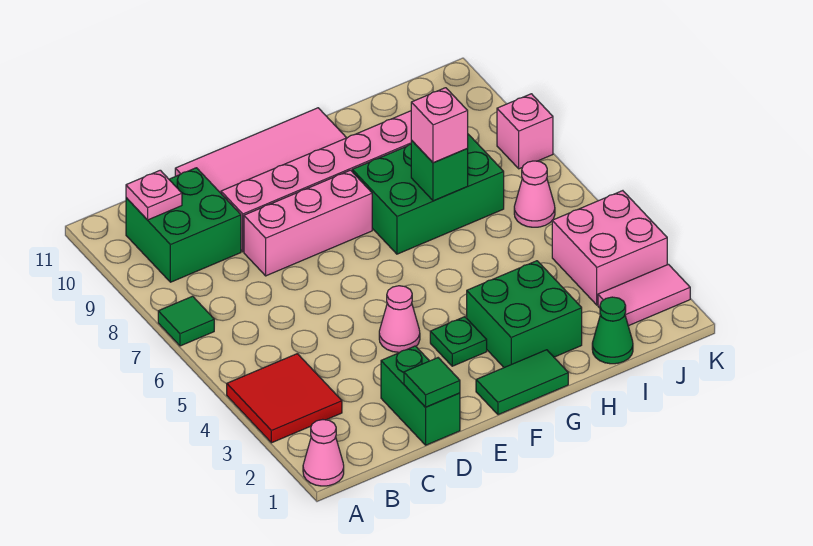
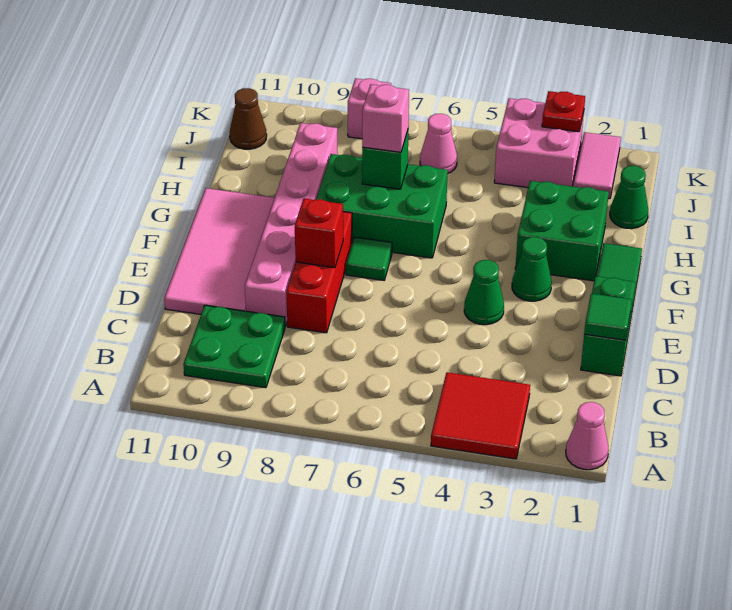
green 1x1 tile [158,296,214,346] -> green 1x1 tile moved to [346,237,392,280]
green 2x2 brick [126,168,241,282] -> green 2x2 plate [183,305,285,388]
pink 1x1 plate [126,170,182,220] -> none
green 1x2 brick [381,346,460,445] -> green 1x2 brick turned to [581,276,635,376]
pink 1x3 brick [244,170,372,276] -> red 1x3 brick [286,212,352,333]
pink 1x1 cone [379,286,420,352] -> green 1x1 cone [464,260,504,325]
none -> red 1x1 brick [295,198,343,268]
green 1x1 plate [430,317,487,366] -> green 1x1 cone [512,237,552,301]
green 2x3 brick [352,134,504,254] -> green 2x3 brick turned to [316,154,448,258]
none -> brown 1x1 cone [230,88,267,149]
none -> red 1x1 plate [542,91,585,132]

